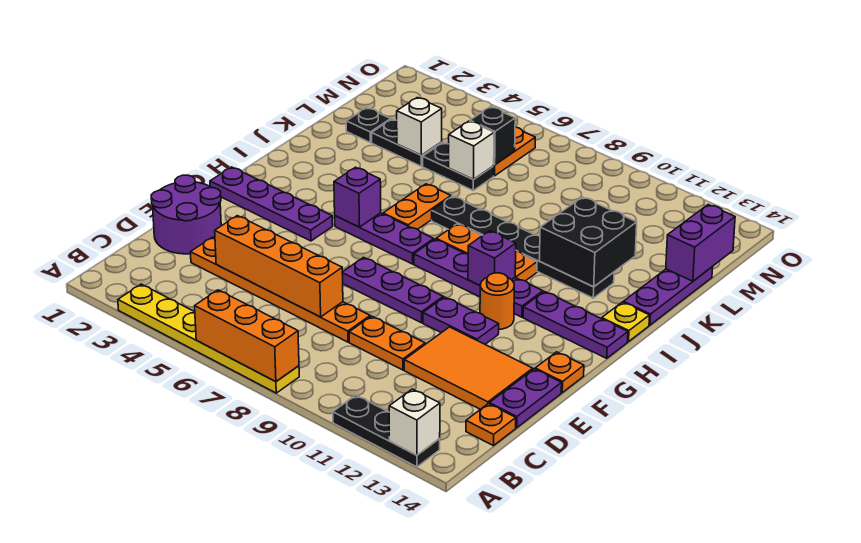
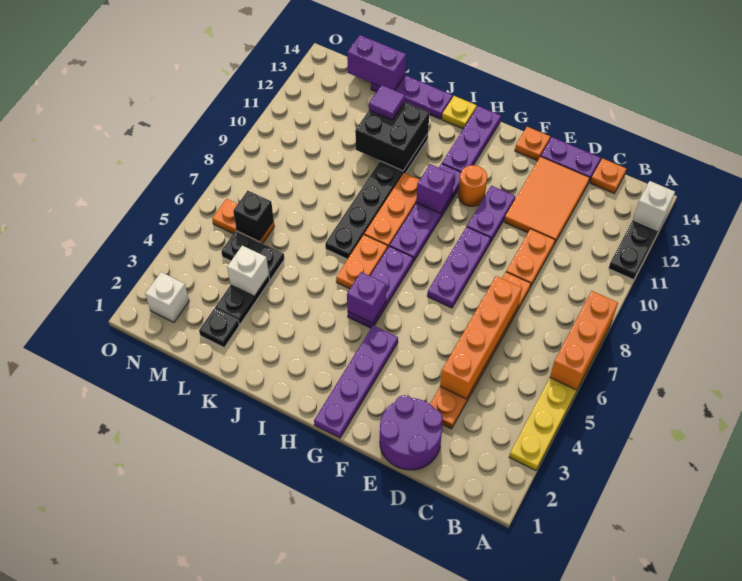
orange 1x2 plate [383,184,451,229] -> orange 1x2 plate turned to [336,235,388,289]
none -> purple 1x1 tile [369,85,405,120]
black 1x2 plate [423,143,494,190] -> black 1x2 plate turned to [221,231,284,280]
white 1x1 brick [449,121,494,180] -> white 1x1 brick moved to [145,272,189,322]

